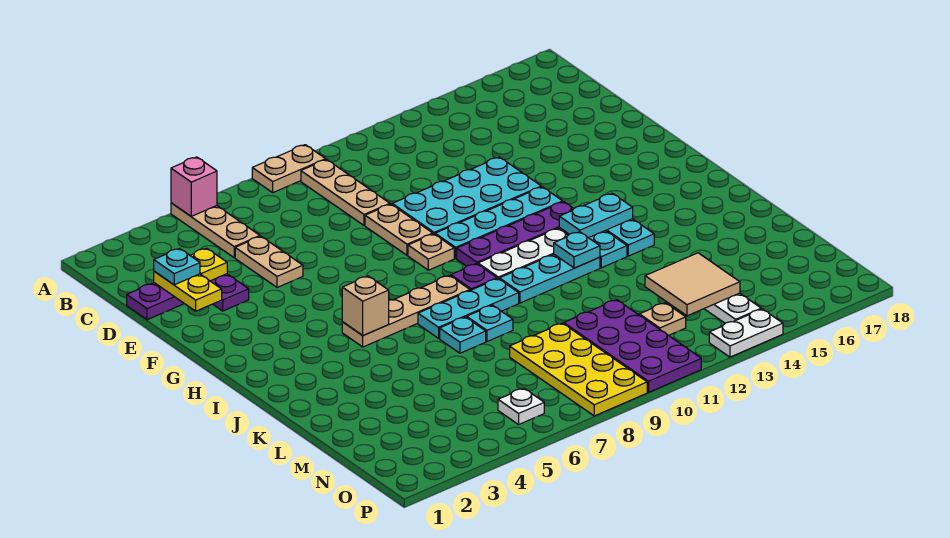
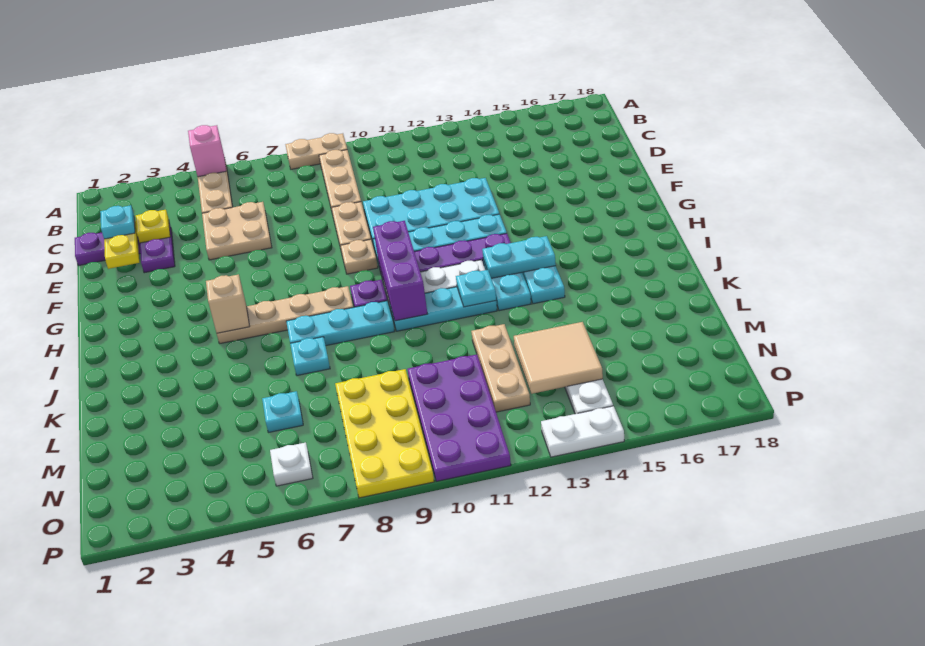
tan 1x2 plate [235,236,303,287] -> tan 2x2 plate [202,202,272,260]
none -> purple 1x3 brick [373,221,427,321]
cyan 1x1 plate [467,305,513,342] -> cyan 1x1 plate moved to [262,391,303,433]
tan 1x1 plate [639,303,686,336] -> tan 1x3 plate [471,324,530,412]

